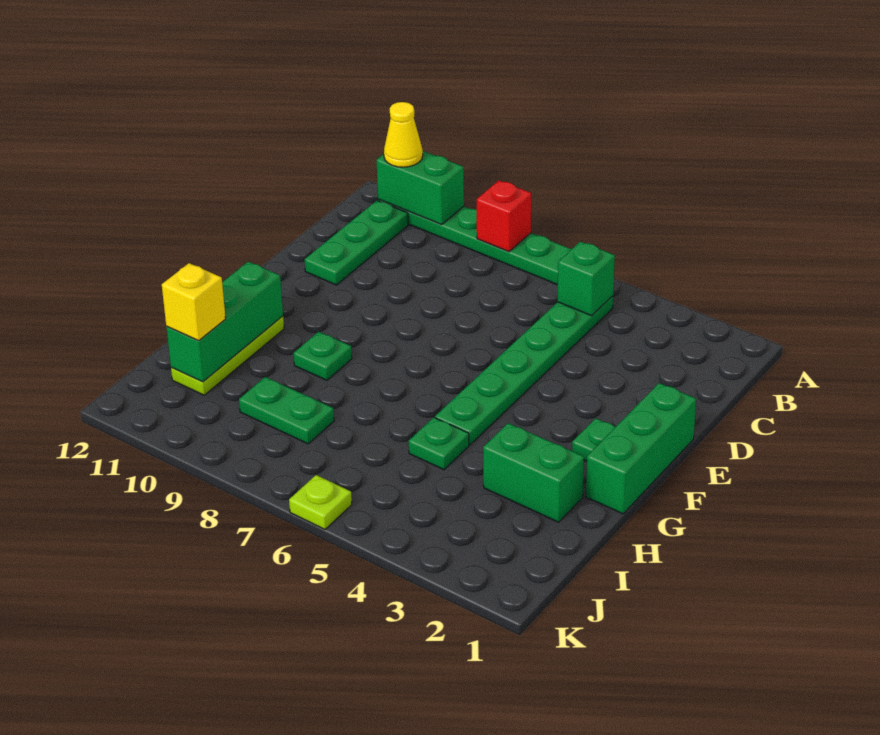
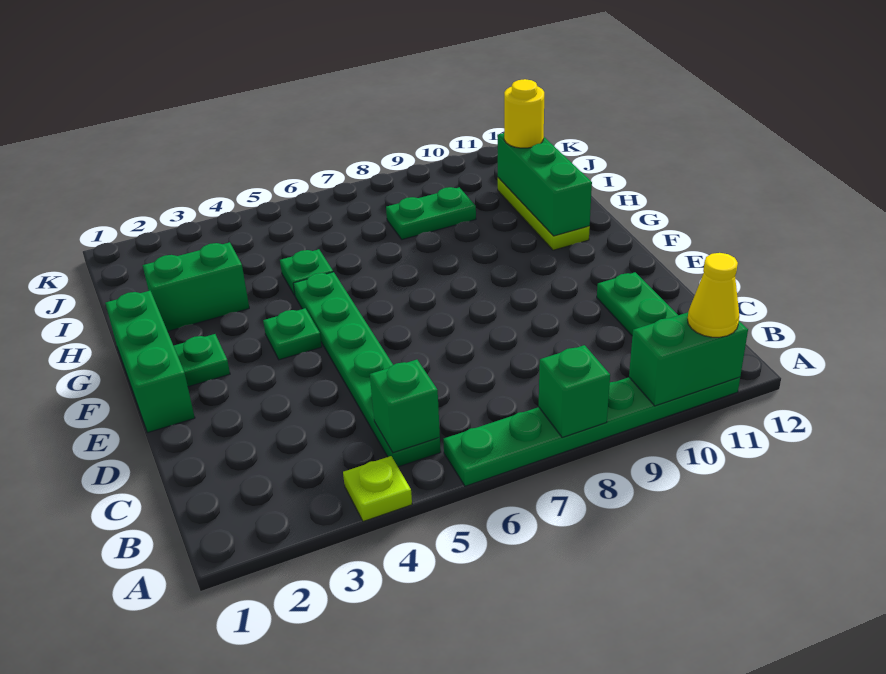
red 1x1 brick [477,180,531,252] -> green 1x1 brick [539,345,610,438]
green 1x1 plate [293,332,352,380] -> green 1x1 plate moved to [263,308,322,360]
yellow 1x1 brick [162,263,226,341] -> yellow 1x1 round brick [504,79,544,148]
lime 1x1 plate [289,475,352,529] -> lime 1x1 plate moved to [343,456,412,521]

